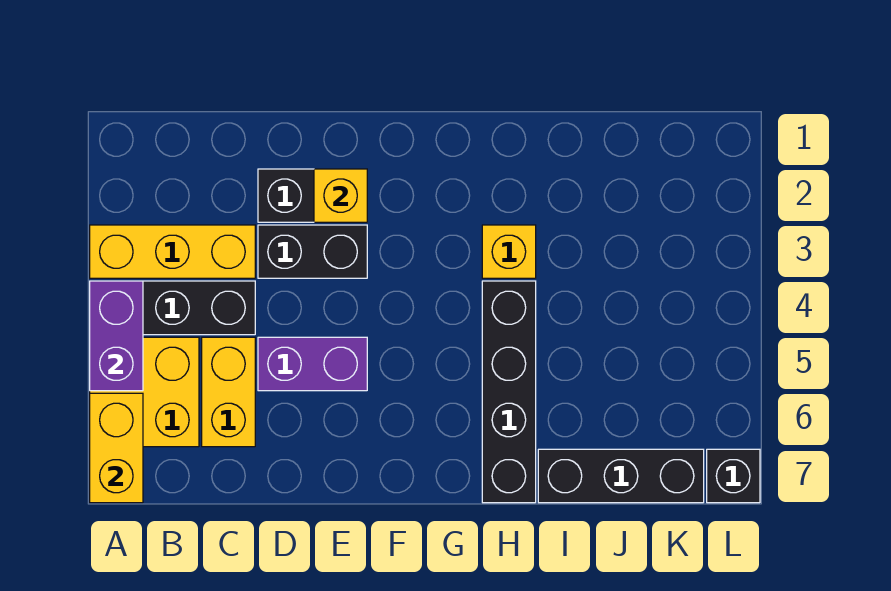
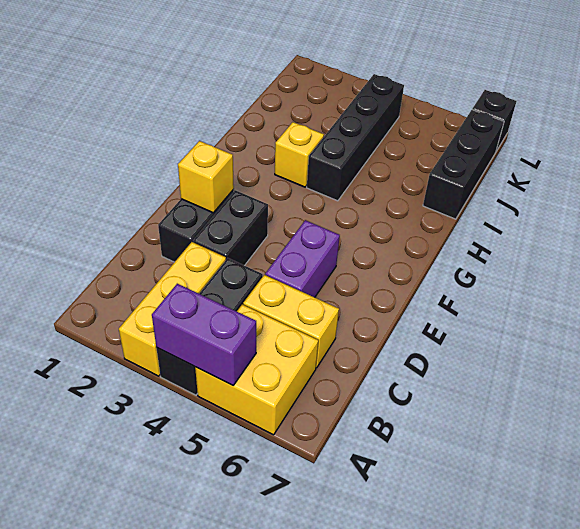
yellow 1x2 brick [90,393,143,503] -> none
black 1x4 brick [482,281,536,503] -> black 1x4 brick turned to [307,74,404,201]

